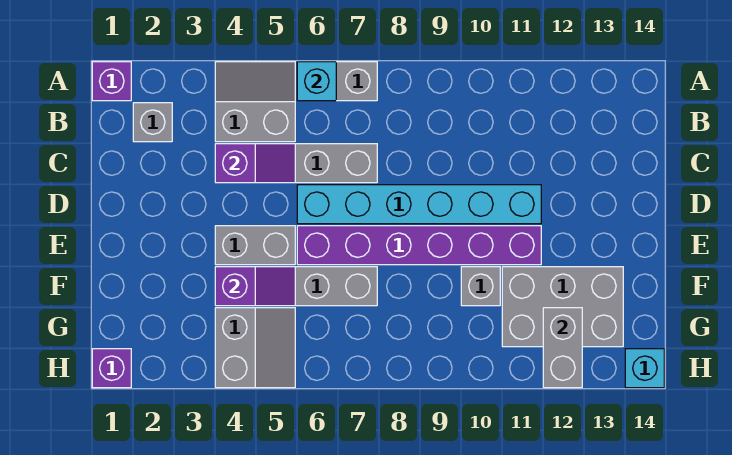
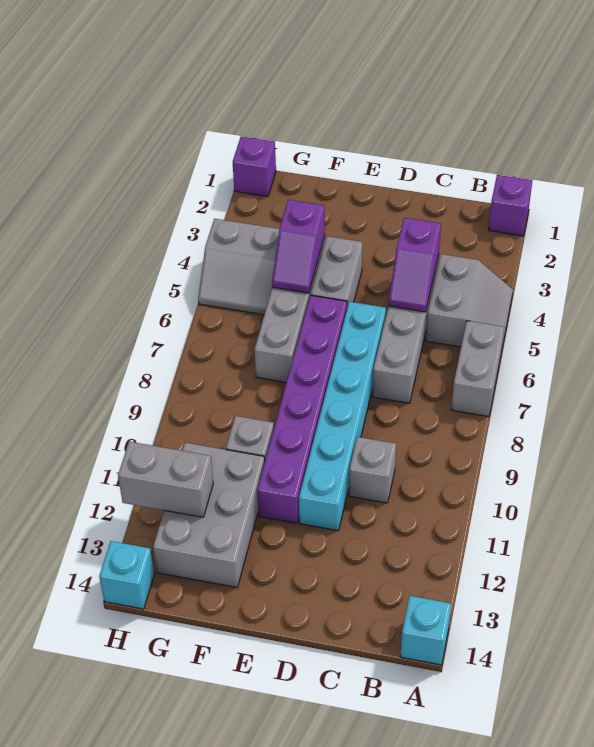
cyan 1x1 brick [297,62,336,101] -> cyan 1x1 brick moved to [400,596,451,665]
grey 1x1 brick [133,103,172,142] -> grey 1x1 brick moved to [349,437,396,503]

